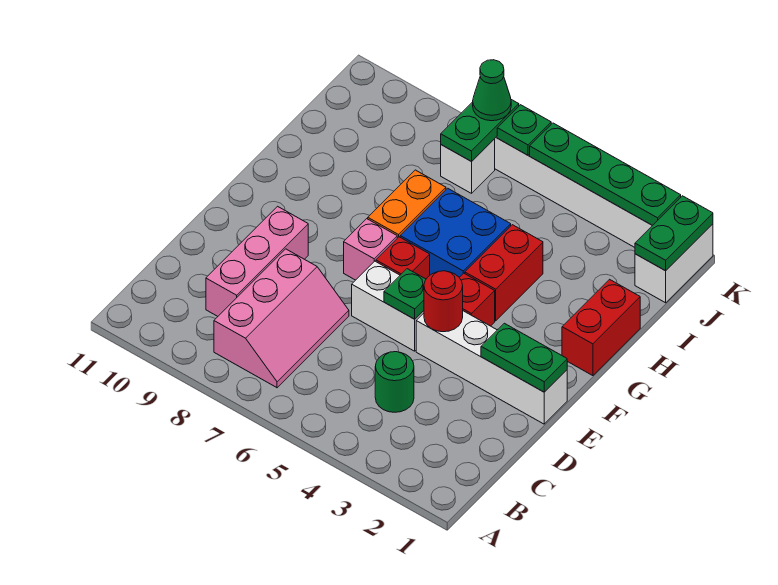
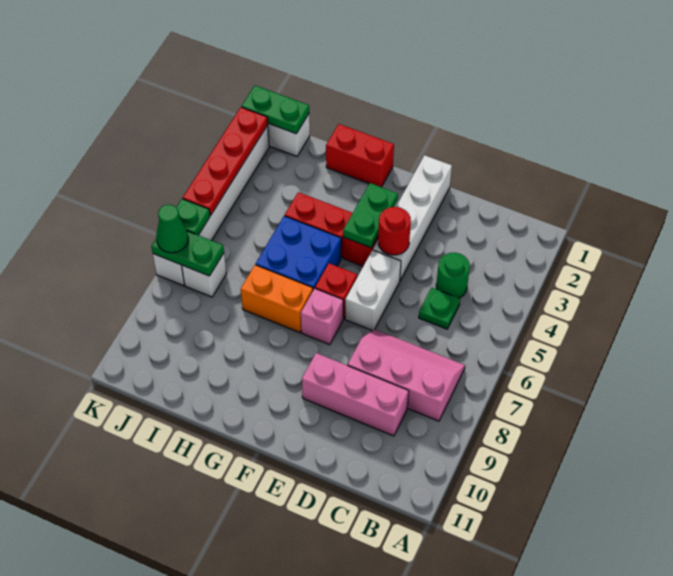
green 1x2 plate [481,323,567,392] -> green 1x2 plate moved to [343,183,398,248]
green 1x1 plate [384,269,426,319] -> green 1x1 plate moved to [419,288,460,329]
green 1x4 plate [530,123,681,225] -> red 1x4 plate [183,107,268,215]

